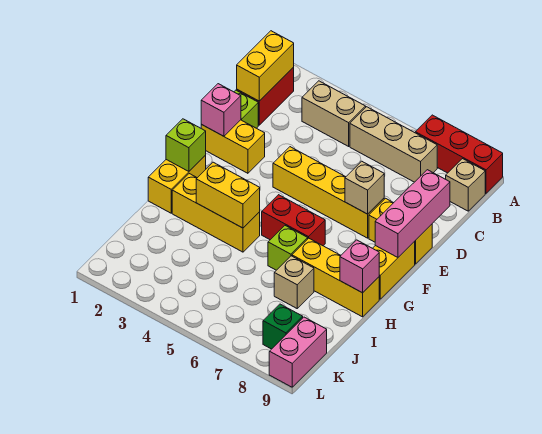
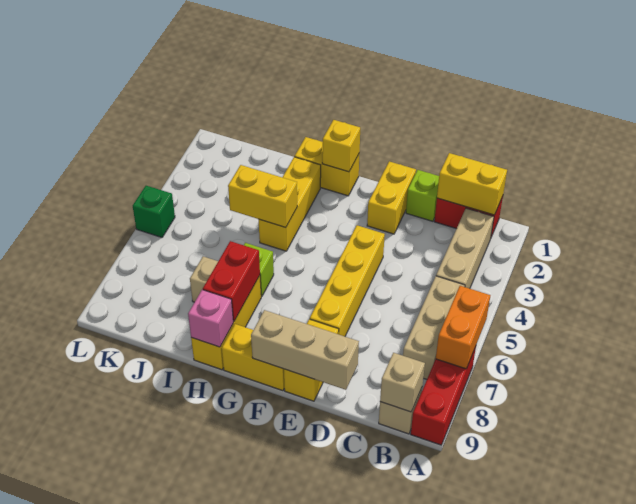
none -> orange 1x2 brick [436,286,490,369]
tan 1x2 brick [302,81,366,146] -> tan 1x3 brick [436,208,494,289]
pink 1x3 brick [375,170,450,257] -> tan 1x3 brick [251,310,359,390]
pink 1x1 brick [201,84,241,136] -> none
tan 1x1 brick [345,161,384,214] -> tan 1x1 brick moved to [380,353,425,412]
lime 1x1 brick [166,119,206,171] -> yellow 1x1 brick [322,120,360,172]
red 1x2 brick [262,195,325,246] -> red 1x2 brick moved to [203,241,260,322]
yellow 1x2 brick [196,162,260,228] -> yellow 1x2 brick turned to [228,165,297,228]
green 1x1 brick [263,304,303,349] -> green 1x1 brick moved to [133,186,175,237]
pink 1x2 brick [269,317,327,387] -> none

